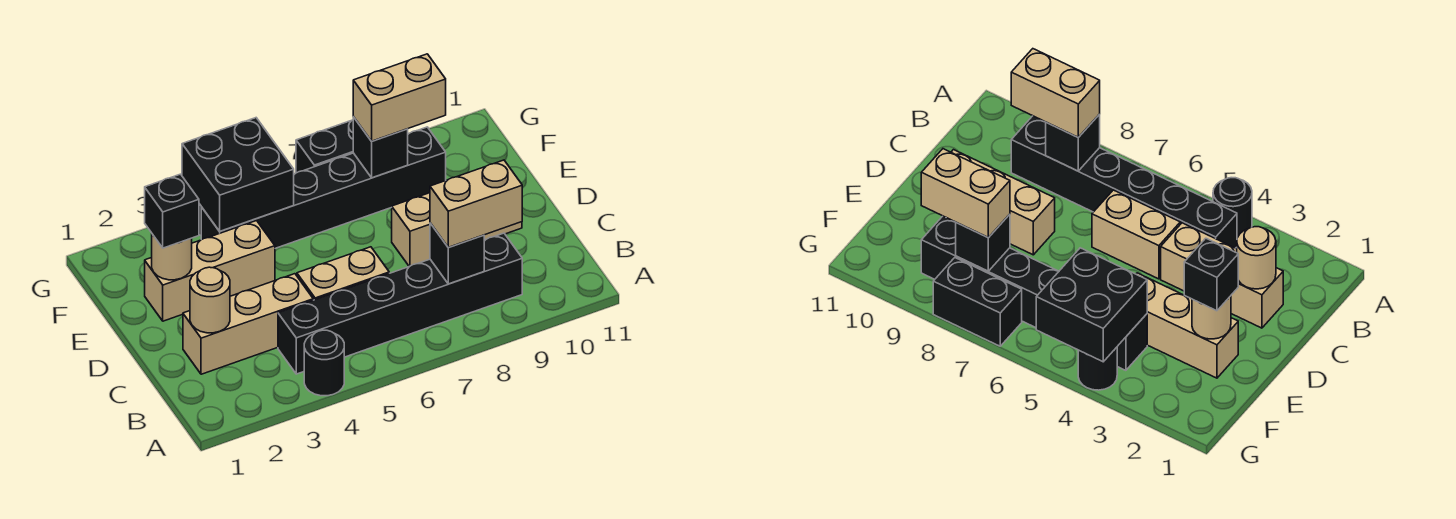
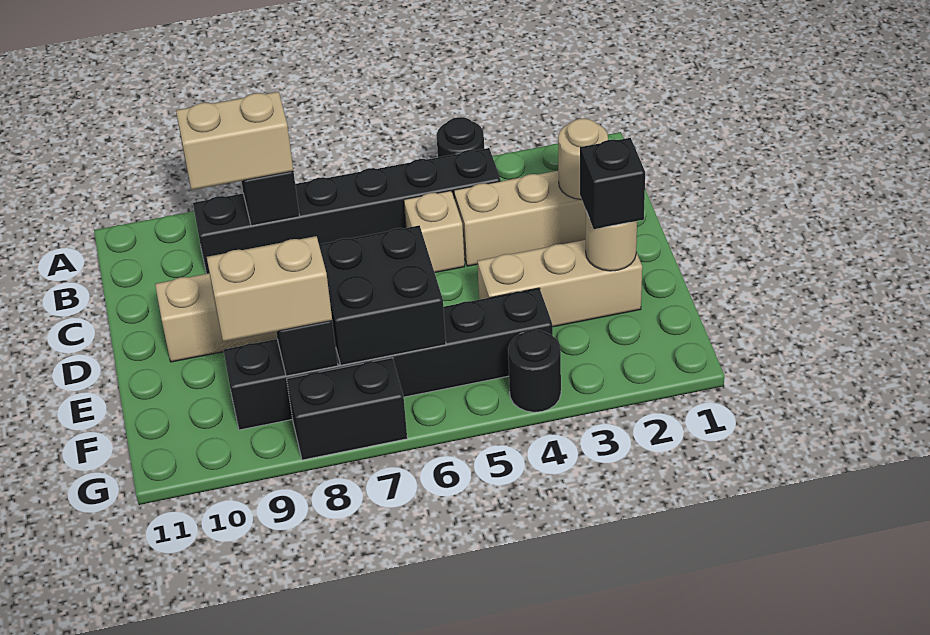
tan 1x2 brick [297,247,389,300] -> tan 1x1 brick [404,191,465,273]
black 2x2 brick [182,118,294,231] -> black 2x2 brick moved to [319,225,446,365]

